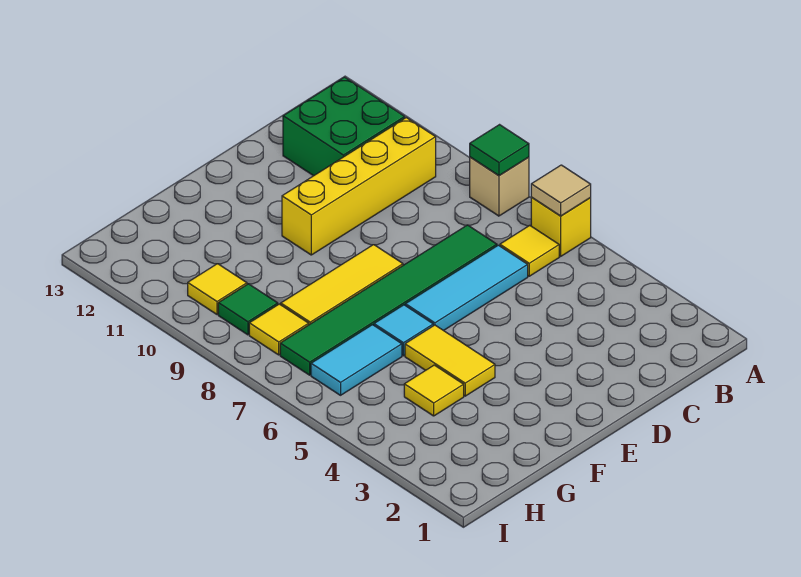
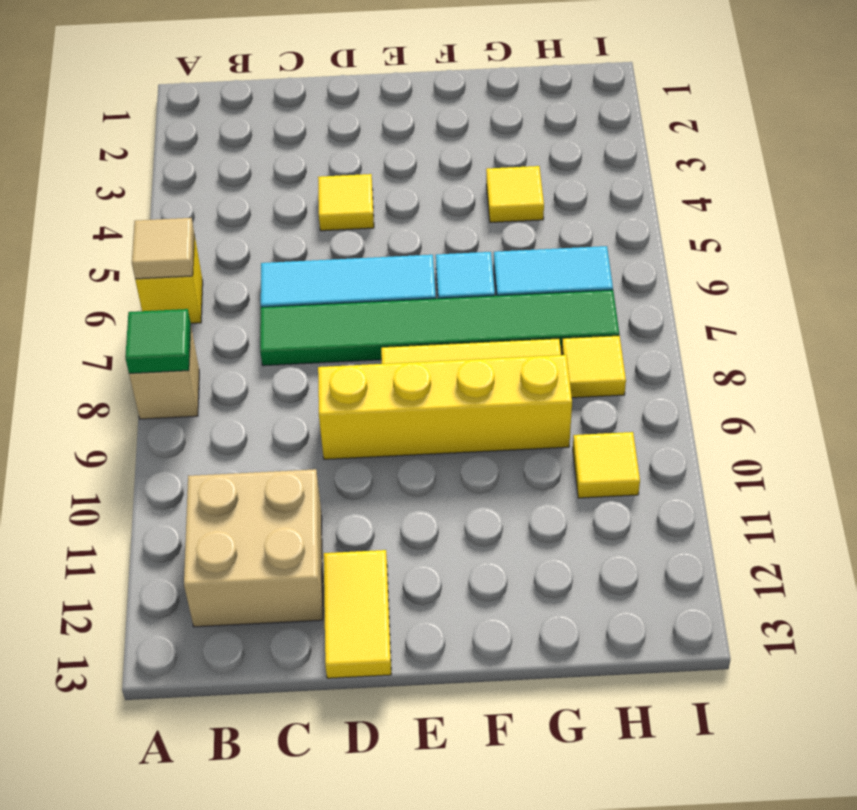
yellow 1x1 tile [500,225,559,276] -> yellow 1x1 tile moved to [318,174,374,231]
yellow 1x4 brick [282,118,436,255] -> yellow 1x4 brick moved to [318,355,572,459]
green 2x2 brick [283,77,405,176] -> tan 2x2 brick [184,469,323,627]
yellow 1x2 tile [405,325,495,396] -> yellow 1x2 tile moved to [324,550,391,678]
green 1x1 tile [218,284,278,335] -> none

